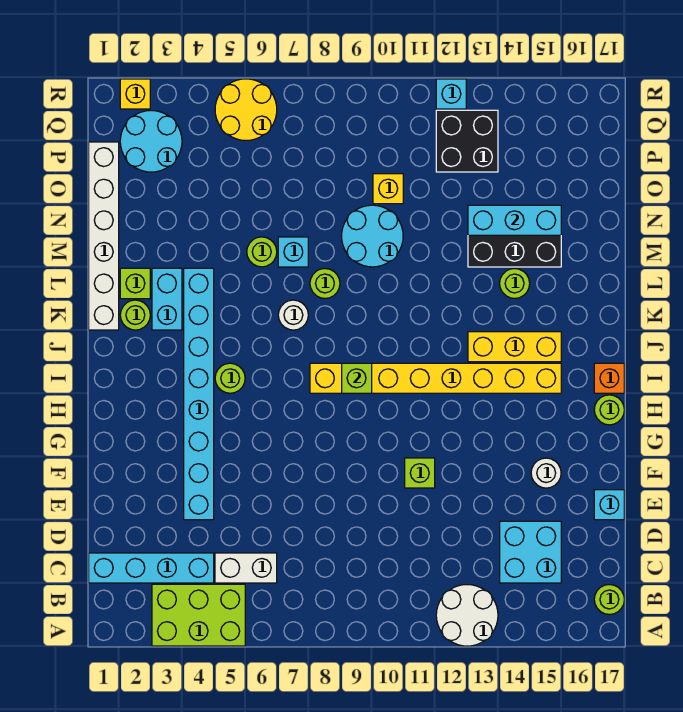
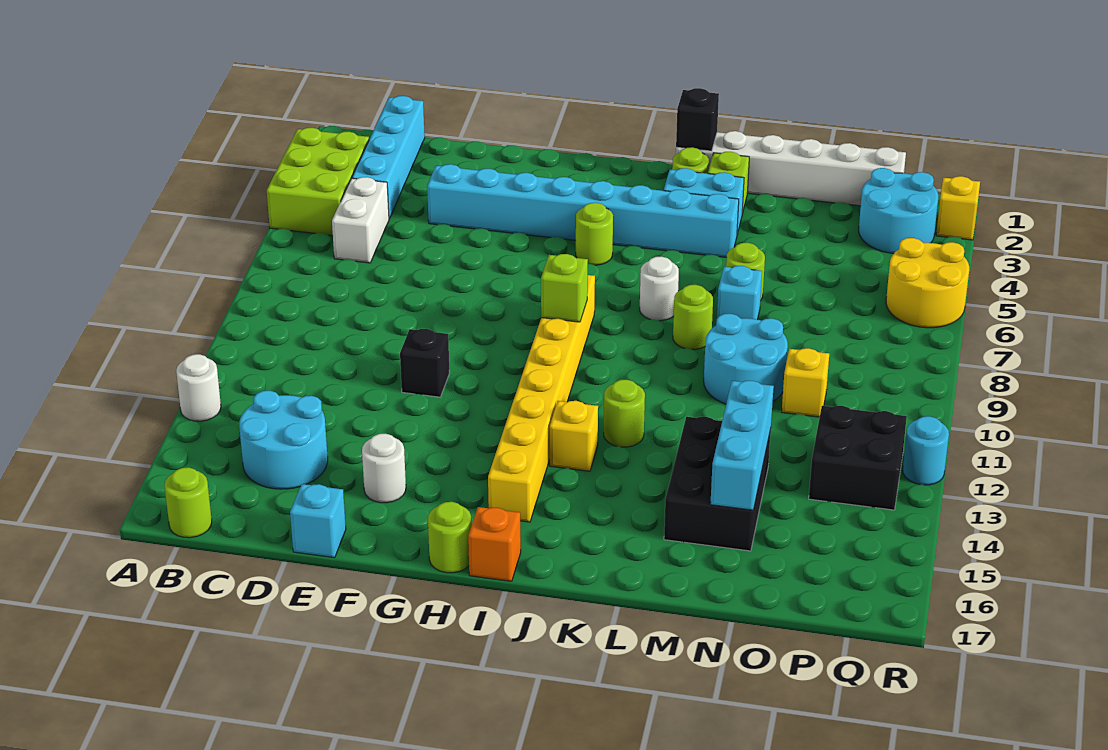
white 2x2 round brick [436,585,498,646] -> white 1x1 round brick [176,354,221,421]
cyan 2x2 brick [500,521,561,583] -> cyan 2x2 round brick [239,391,328,489]
lime 1x1 brick [405,458,435,488] -> black 1x1 brick [400,329,450,397]
yellow 1x3 brick [468,332,561,362] -> yellow 1x1 brick [550,401,598,471]
none -> black 1x1 brick [676,88,719,151]
lime 1x1 round brick [500,269,530,299] -> lime 1x1 round brick moved to [604,380,645,447]
cyan 1x1 brick [436,79,466,109] -> cyan 1x1 round brick [903,416,949,485]

